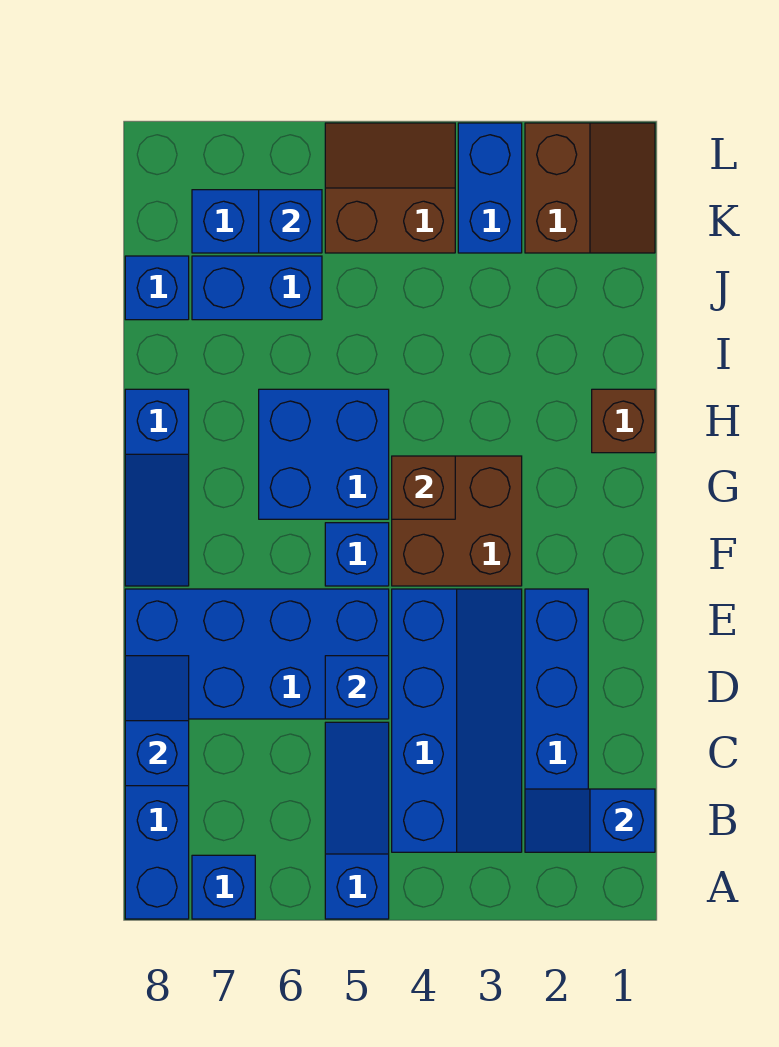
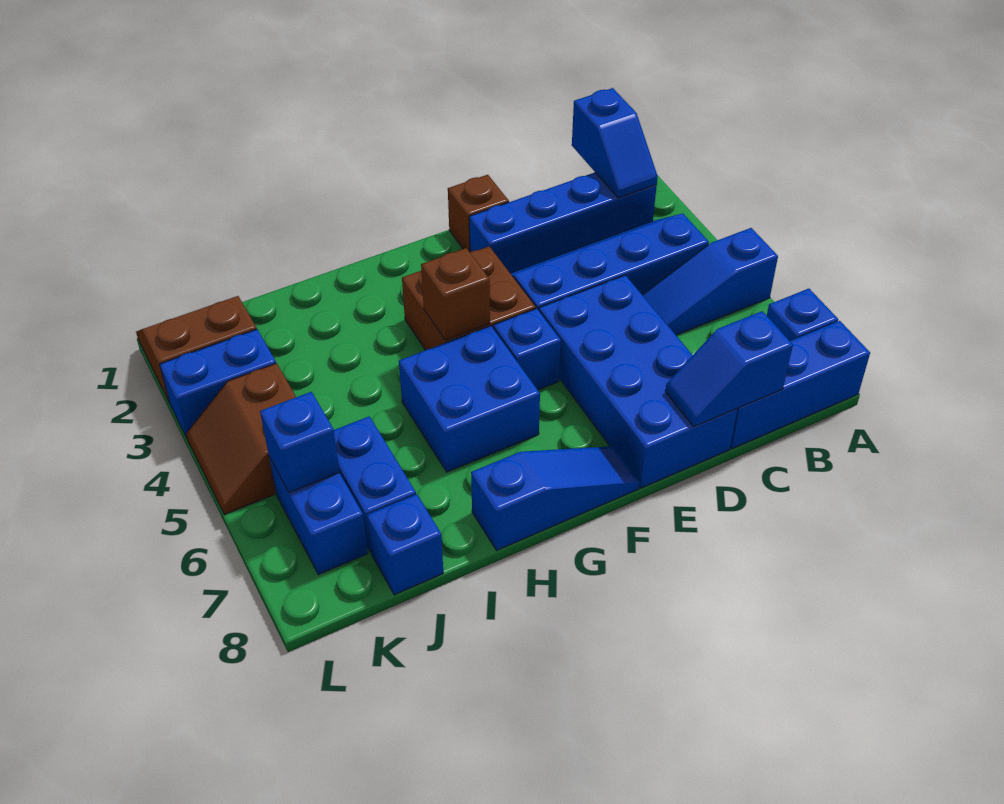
blue 1x1 brick [325,656,389,719] -> none
brown 1x1 brick [592,389,655,453] -> brown 1x1 brick moved to [448,175,509,252]

